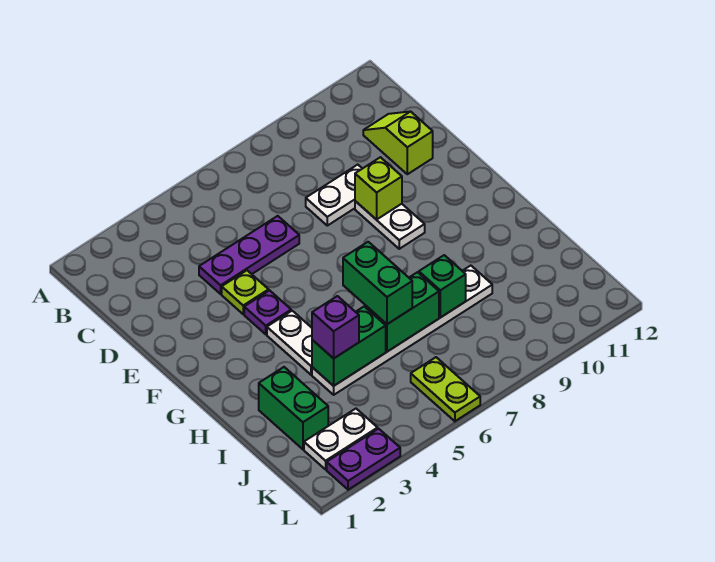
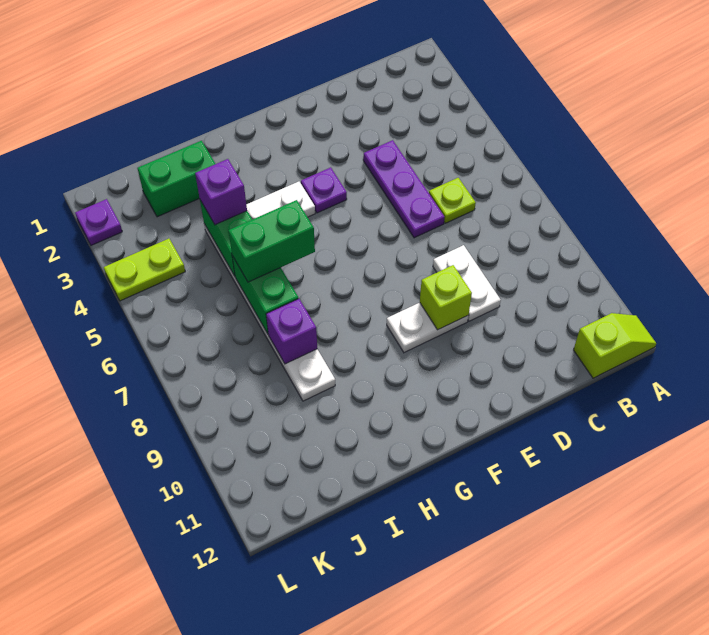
lime 1x2 slope [363,112,433,174] -> lime 1x2 slope moved to [574,313,656,378]
lime 1x1 plate [222,270,269,314] -> lime 1x1 plate moved to [429,178,476,223]
green 1x1 brick [419,255,466,318] -> purple 1x1 brick [266,299,317,364]
white 1x2 plate [304,409,378,469] -> none
lime 1x2 plate [411,357,480,421] -> lime 1x2 plate moved to [104,239,185,301]
purple 1x2 plate [327,429,400,490] -> purple 1x1 plate [75,199,122,245]

